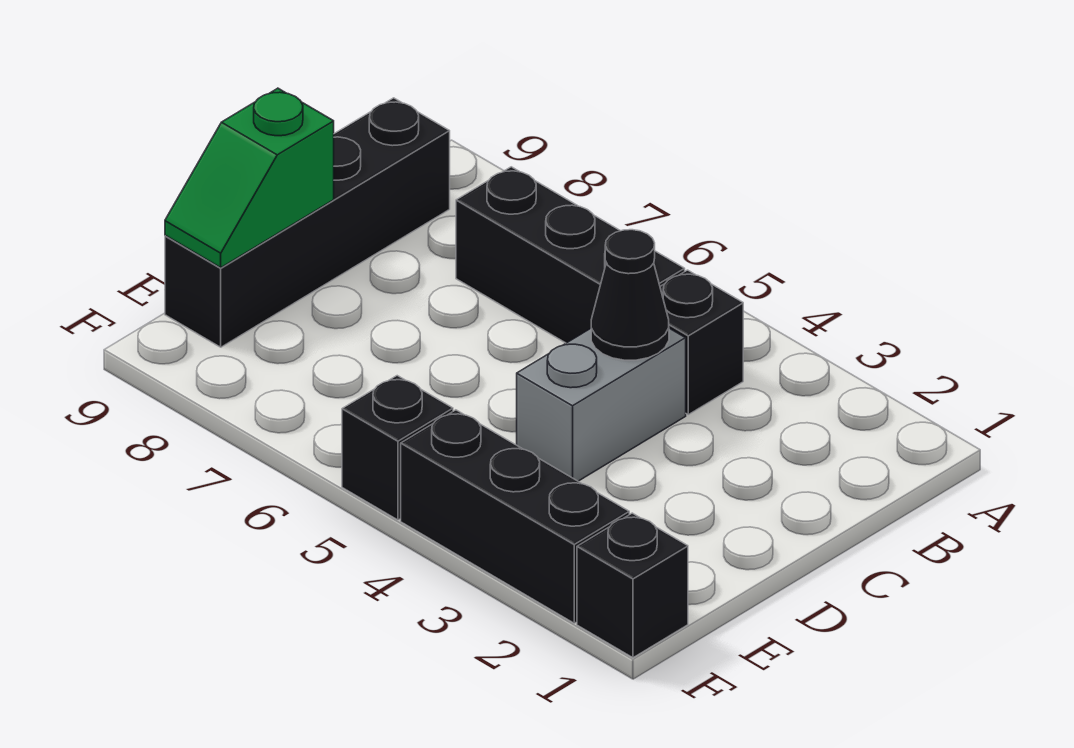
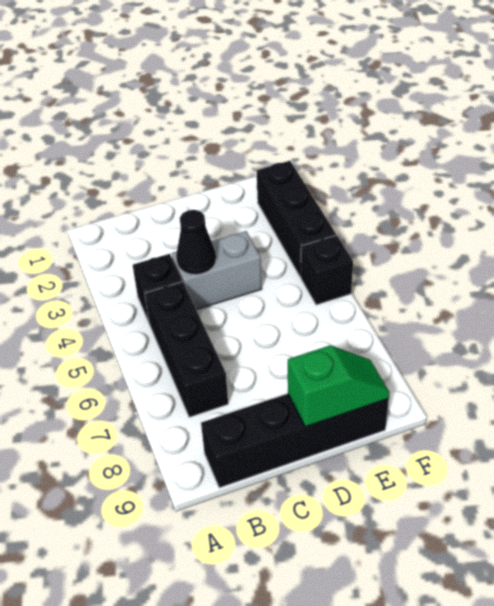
black 1x1 brick [577,513,688,658] -> none

